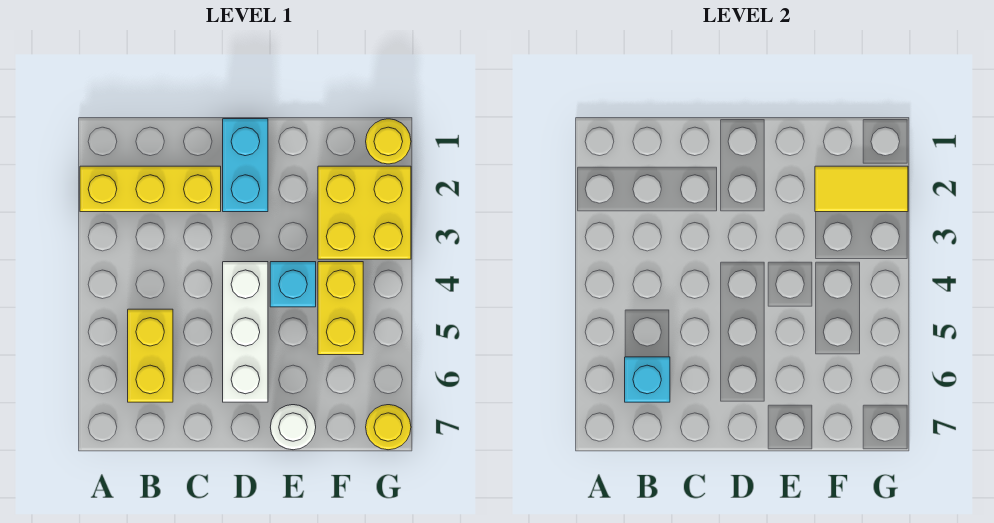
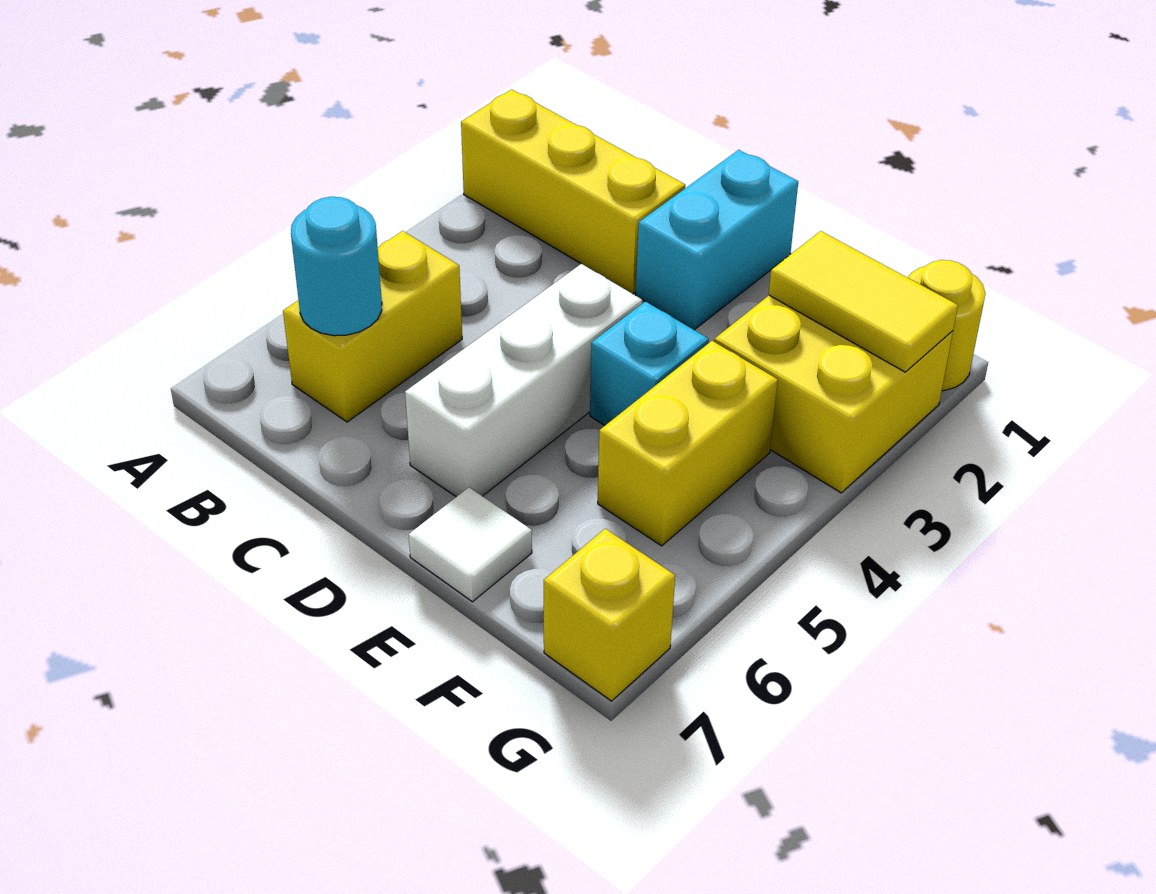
cyan 1x1 brick [625,357,670,402] -> cyan 1x1 round brick [291,197,382,336]
white 1x1 round brick [270,405,316,450] -> white 1x1 tile [409,487,532,602]
yellow 1x1 round brick [366,405,411,450] -> yellow 1x1 brick [544,529,675,701]

